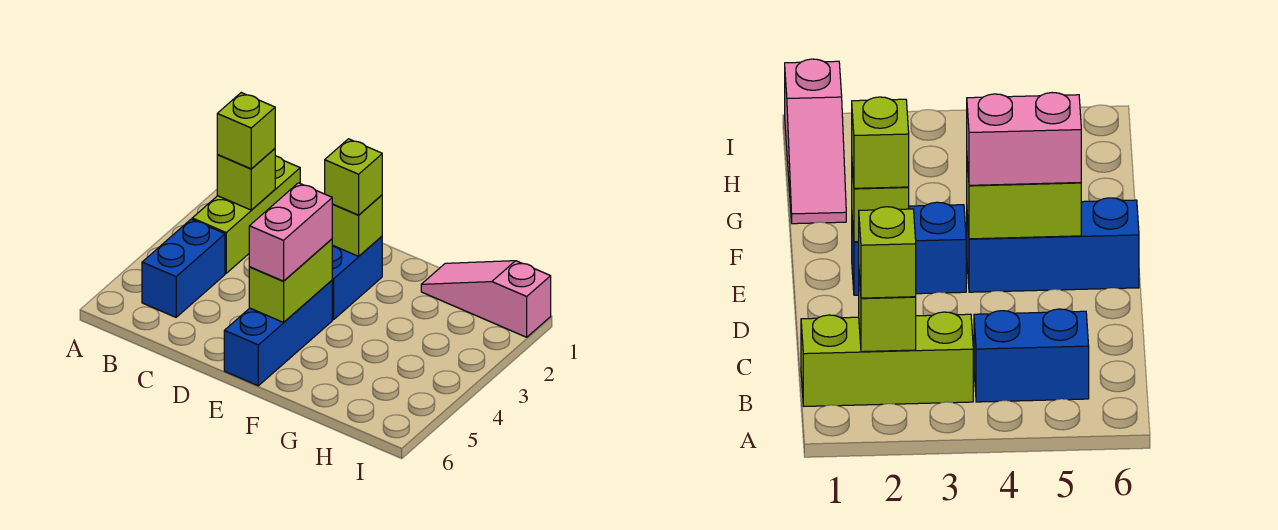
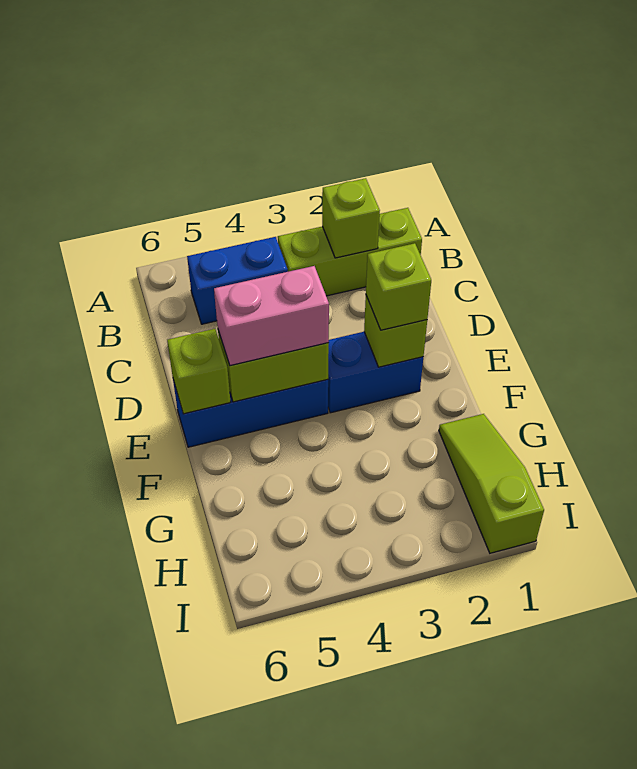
lime 1x1 brick [217,93,275,169] -> lime 1x1 brick moved to [167,329,231,414]
pink 1x3 slope [421,261,551,337] -> lime 1x3 slope [439,414,544,553]

